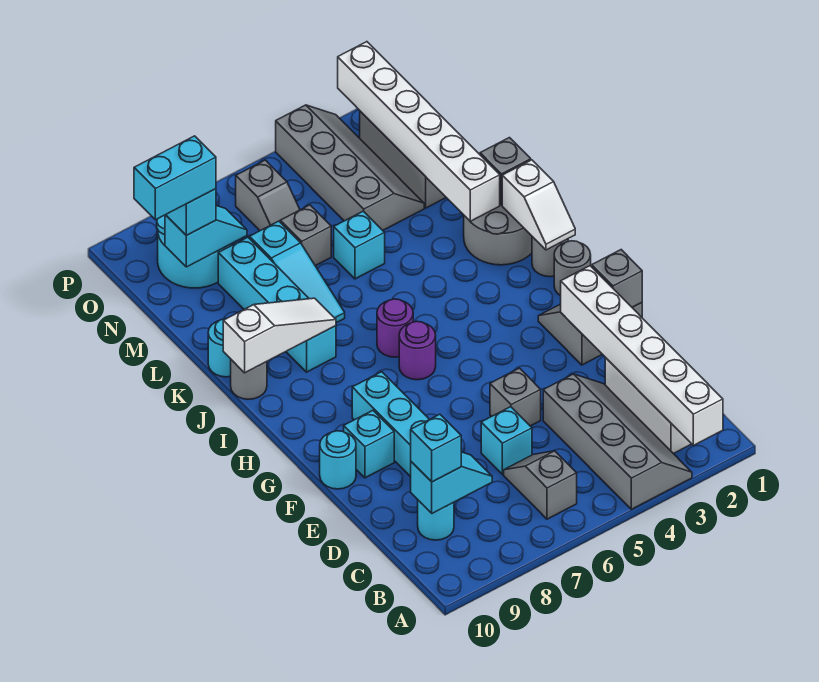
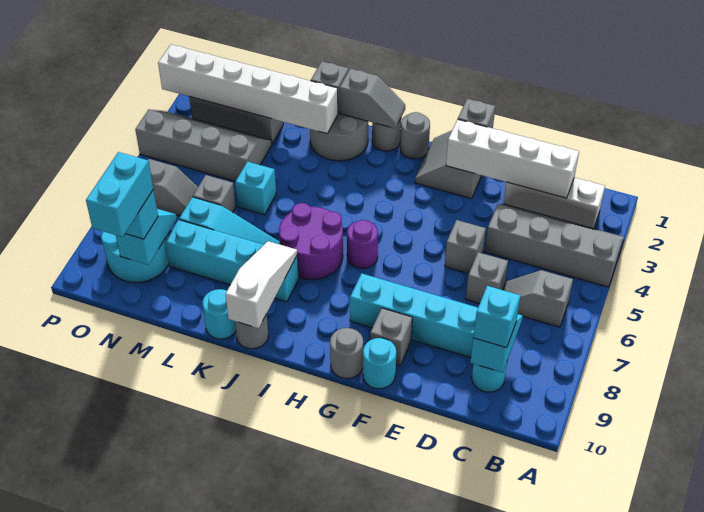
white 1x6 brick [561,266,723,445] -> white 1x4 brick [446,119,579,198]
cyan 1x1 brick [481,407,532,474] -> grey 1x1 brick [466,252,508,304]
cyan 1x1 brick [344,410,394,478] -> grey 1x1 brick [370,308,412,366]
none -> grey 1x1 round brick [330,328,363,379]
white 1x2 slope [502,160,575,250] -> grey 1x2 slope [340,69,405,128]
purple 1x1 round brick [377,299,413,357] -> purple 2x2 round brick [279,203,343,280]

